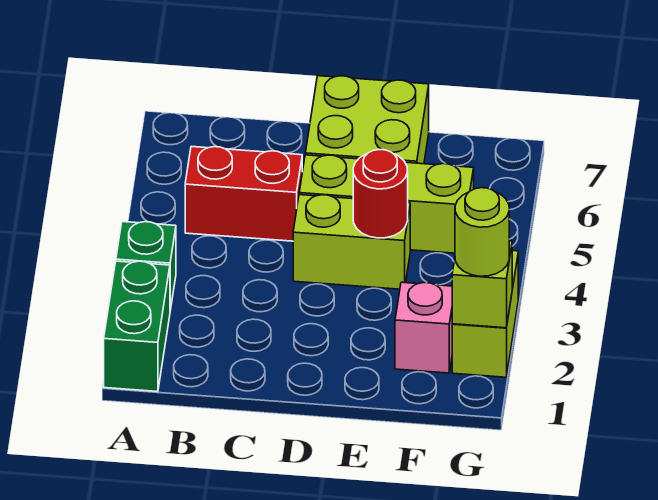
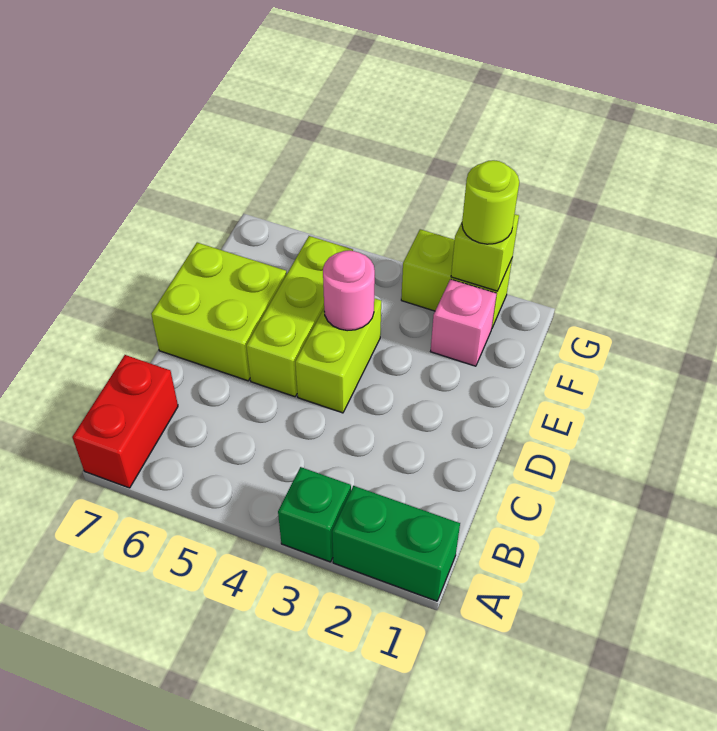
red 1x2 brick [185,146,302,241] -> red 1x2 brick moved to [72,355,178,488]
red 1x1 round brick [353,150,408,238] -> pink 1x1 round brick [323,250,375,331]

